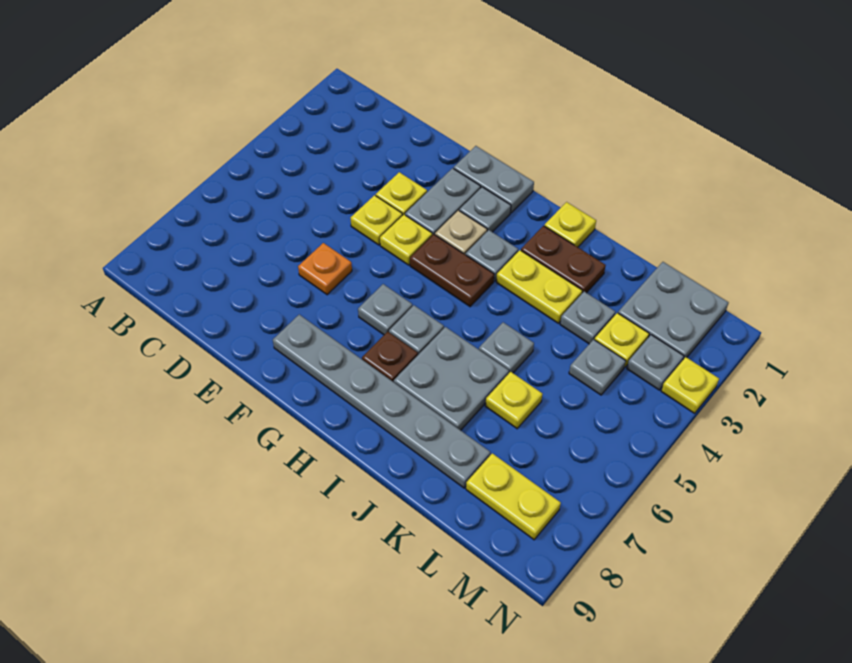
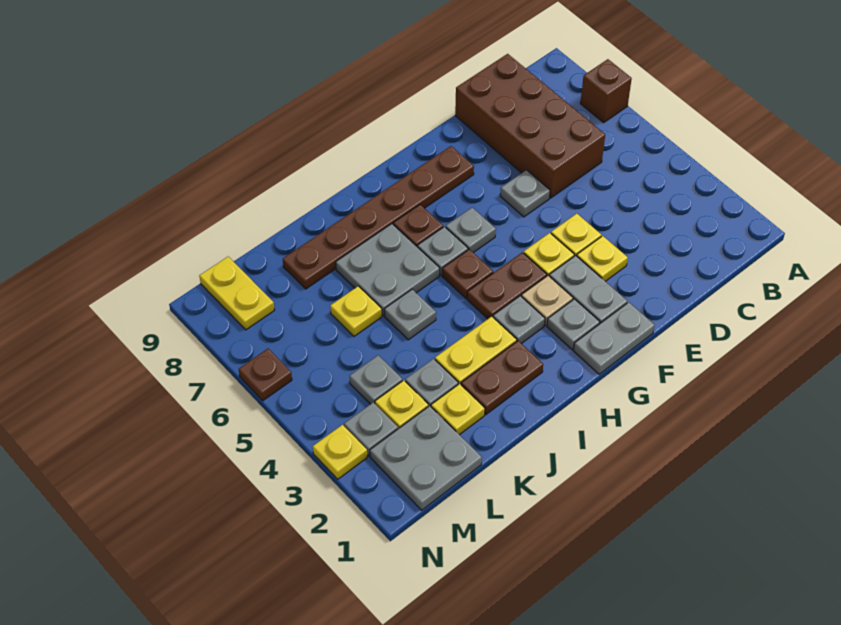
none -> brown 1x1 brick [580,59,632,123]
none -> brown 2x4 brick [455,54,605,198]
orange 1x1 plate [298,243,352,295] -> grey 1x1 plate [500,170,550,217]
grey 1x6 plate [273,315,490,488] -> brown 1x6 plate [283,146,474,289]
none -> brown 1x1 plate [442,249,493,298]
yellow 1x1 plate [544,202,596,247] -> yellow 1x1 plate moved to [431,384,485,435]
yellow 1x2 plate [466,453,561,540] -> yellow 1x2 plate turned to [199,257,274,330]
none -> brown 1x1 plate [239,349,292,401]

